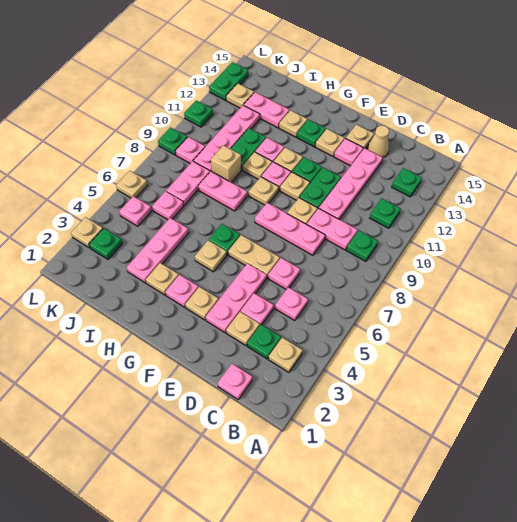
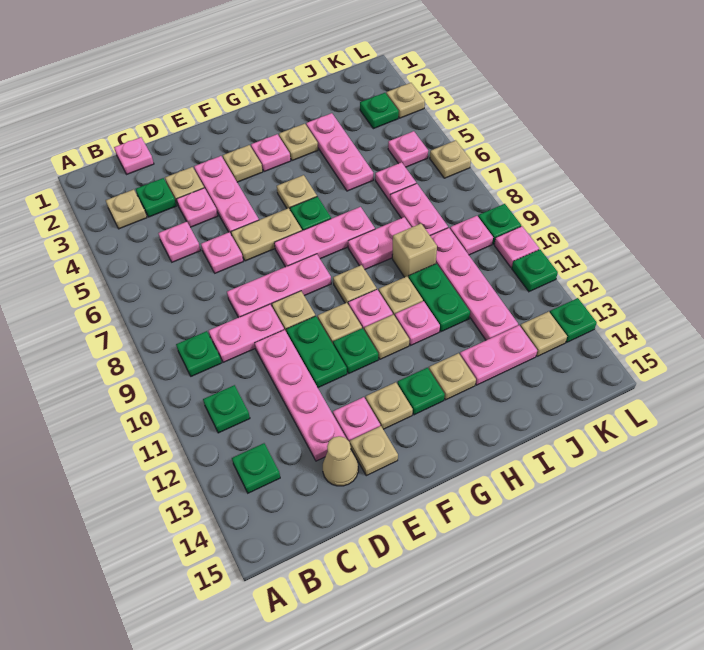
none -> pink 1x3 plate [274,207,375,267]
none -> pink 1x1 plate [494,226,539,267]
green 1x2 plate [209,62,248,100] -> green 1x1 plate [550,298,597,342]

